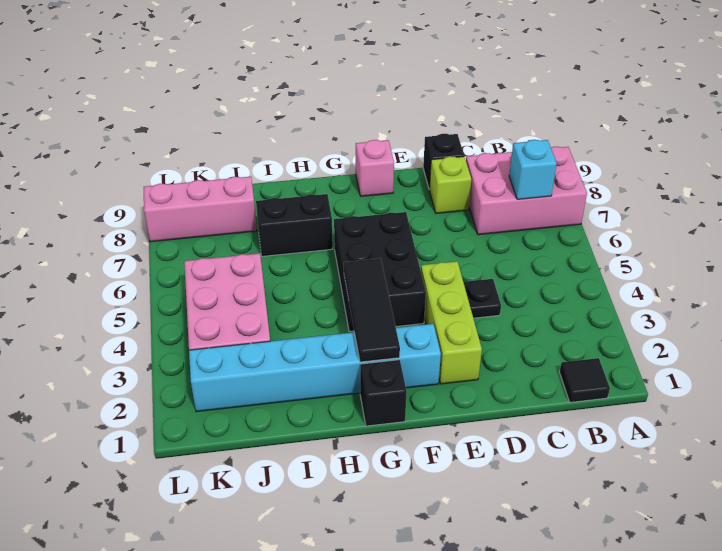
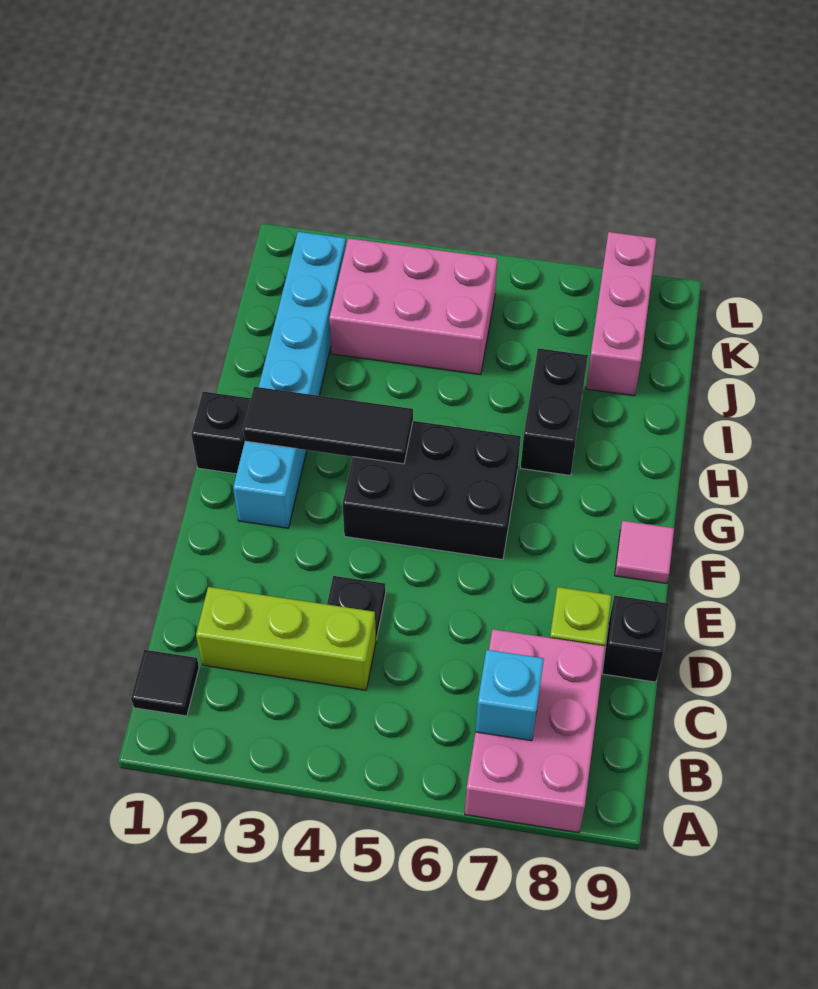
lime 1x3 brick [421,261,482,384] -> lime 1x3 brick moved to [196,587,376,690]
pink 1x1 brick [356,140,394,196] -> pink 1x1 tile [615,521,674,583]

